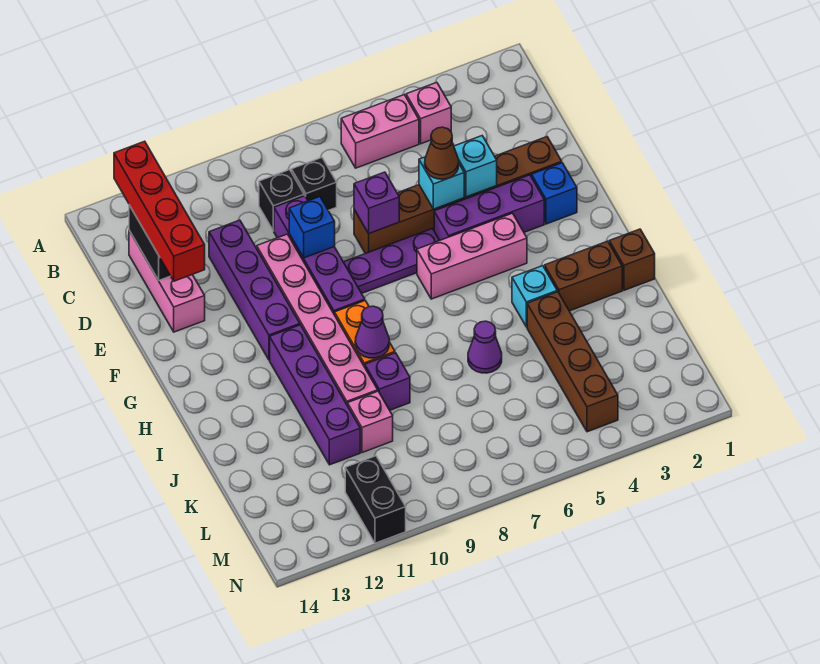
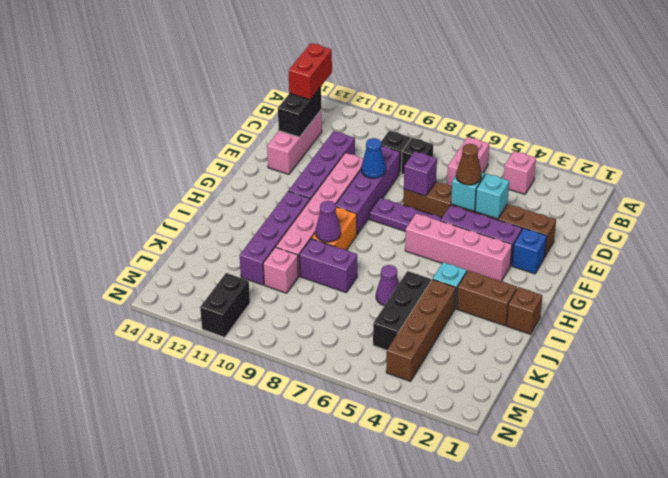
pink 1x2 brick [341,95,419,168] -> pink 1x2 brick turned to [447,137,489,186]
red 1x4 brick [114,141,205,281] -> red 1x2 brick [288,43,332,100]
blue 1x1 brick [289,197,335,258] -> blue 1x1 cone [361,138,386,178]
pink 1x3 brick [417,213,527,299] -> pink 1x4 brick [405,213,512,281]
none -> black 1x3 brick [373,271,431,350]
purple 1x1 brick [365,353,410,410] -> purple 1x2 brick [299,239,357,292]

